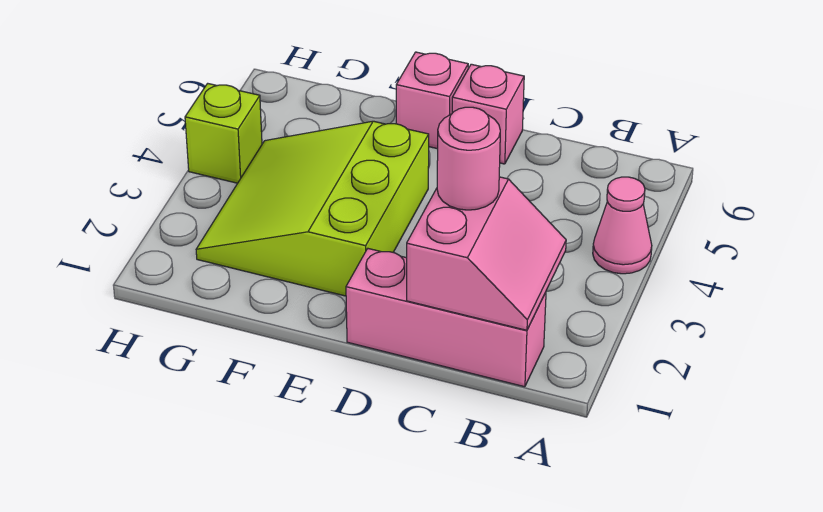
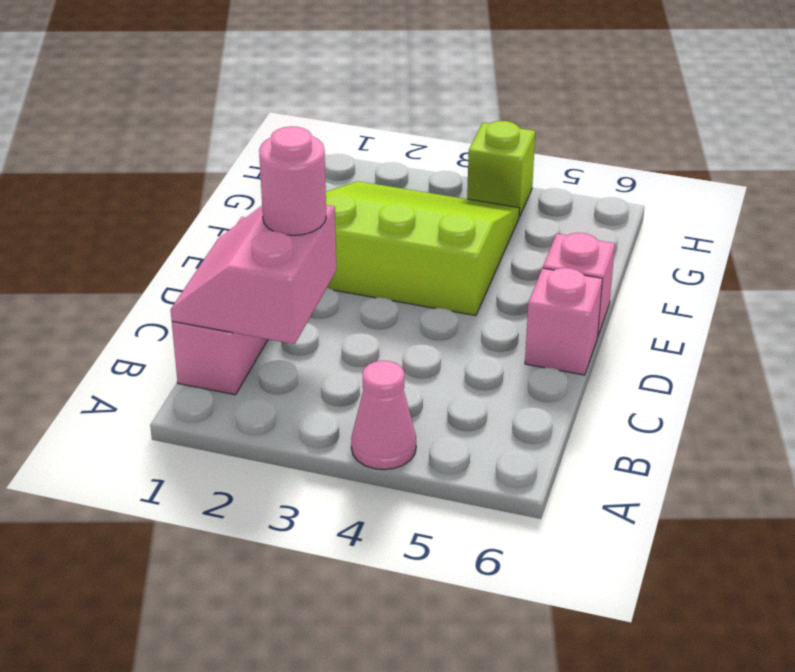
pink 2x2 slope [407,177,566,330] -> pink 2x2 slope turned to [170,205,336,344]

